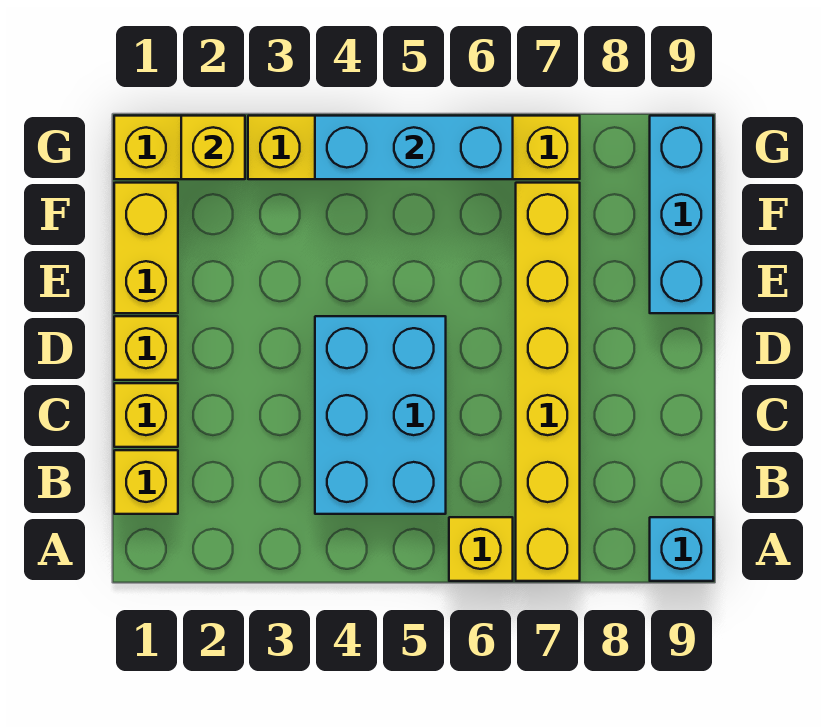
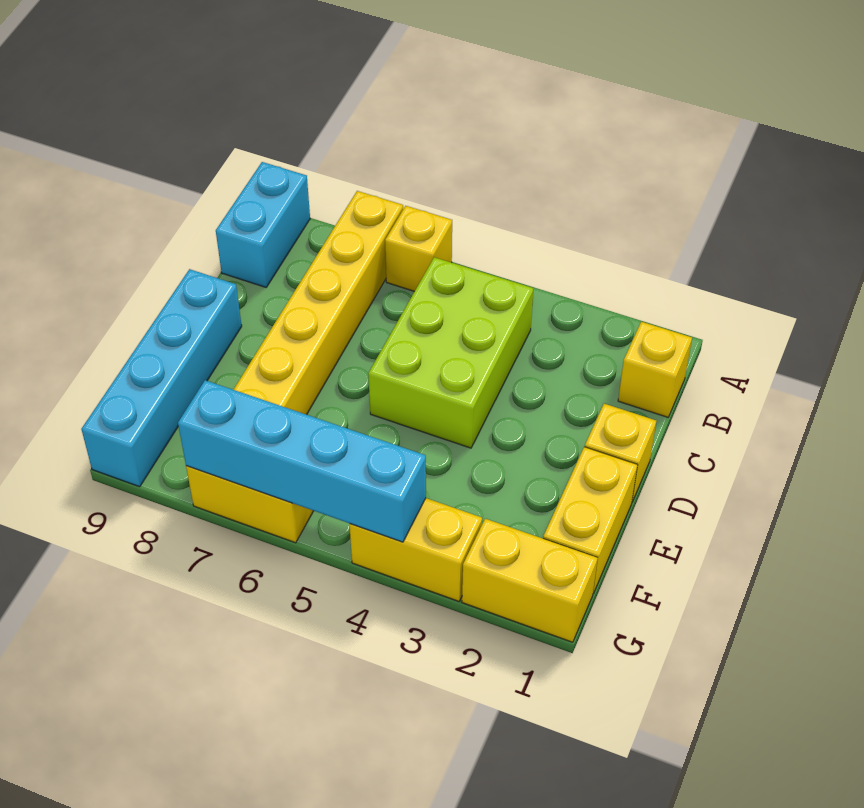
cyan 1x1 brick [650,517,713,581] -> cyan 1x2 brick [216,162,310,287]
cyan 2x3 brick [315,316,446,514] -> lime 2x3 brick [368,257,534,448]
yellow 1x1 brick [114,383,178,447] -> none
cyan 1x3 brick [650,116,713,313] -> cyan 1x4 brick [81,269,242,487]
yellow 1x1 brick [181,116,245,179] -> none
cyan 1x3 brick [315,116,513,179] -> cyan 1x4 brick [178,380,426,542]

